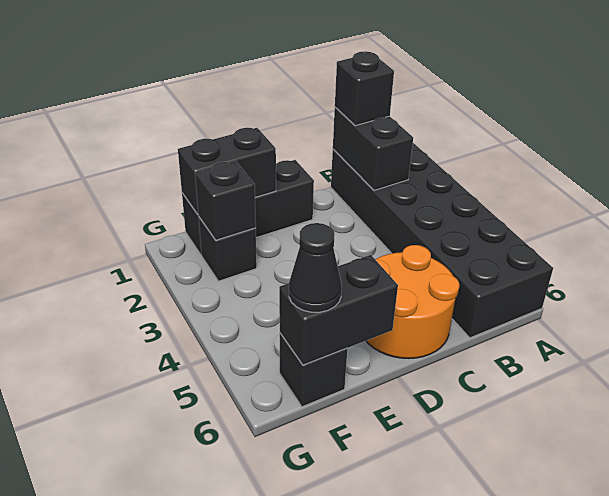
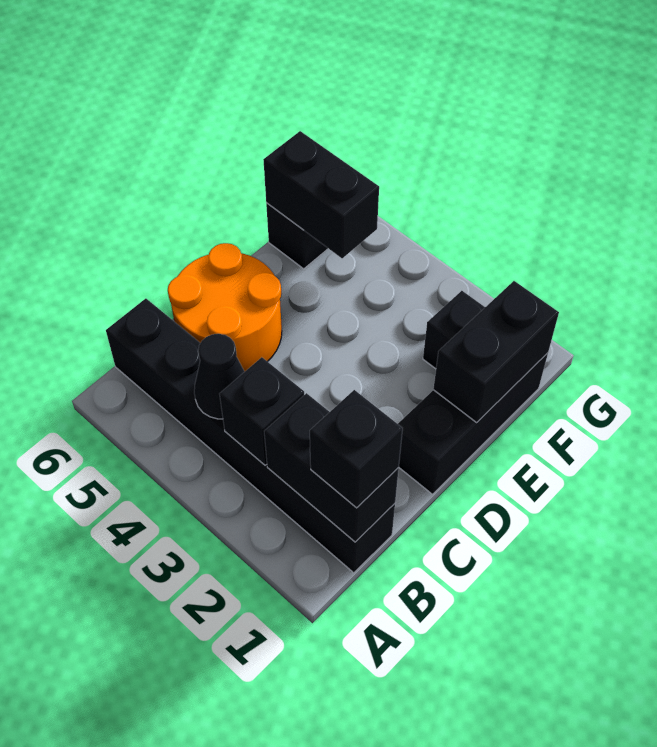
black 2x6 brick [331,143,553,338] -> black 1x6 brick [106,299,395,573]
black 1x2 brick [279,255,398,365] -> black 1x2 brick turned to [263,131,379,258]
black 1x1 brick [195,161,256,240] -> black 1x1 brick moved to [219,357,304,465]
black 1x1 cone [289,223,342,312] -> black 1x1 cone moved to [194,334,245,419]

